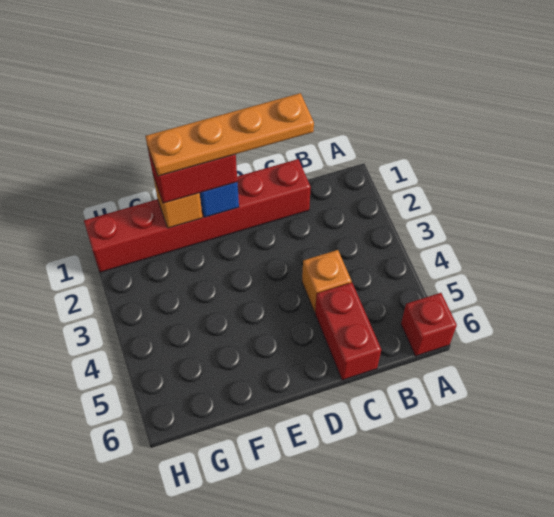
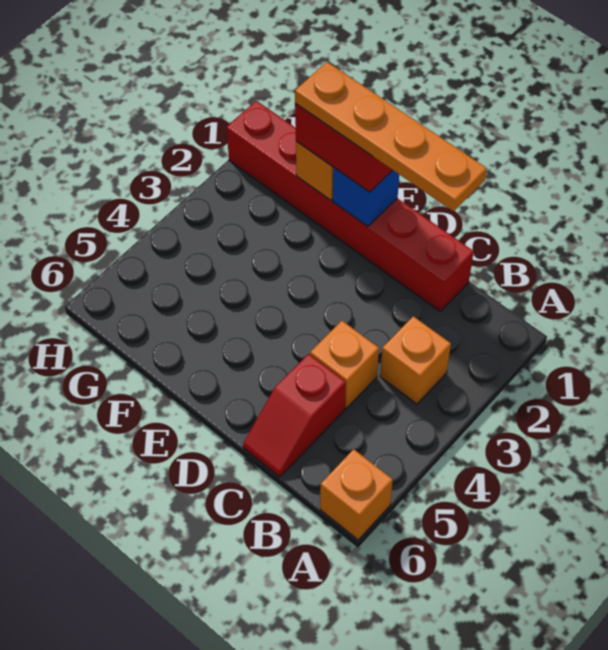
red 1x1 brick [401,293,457,356] -> orange 1x1 brick [320,449,393,540]
none -> orange 1x1 brick [380,316,451,404]
red 1x2 brick [315,282,381,380] -> red 1x2 slope [243,354,346,477]

